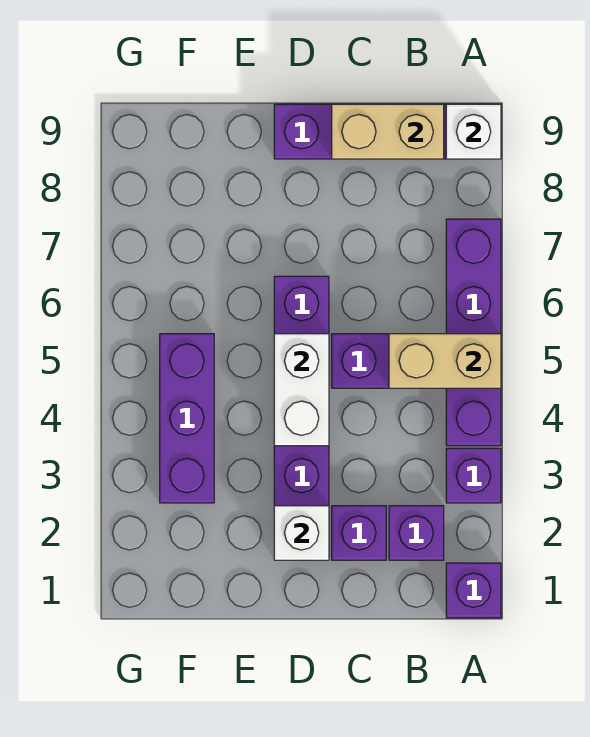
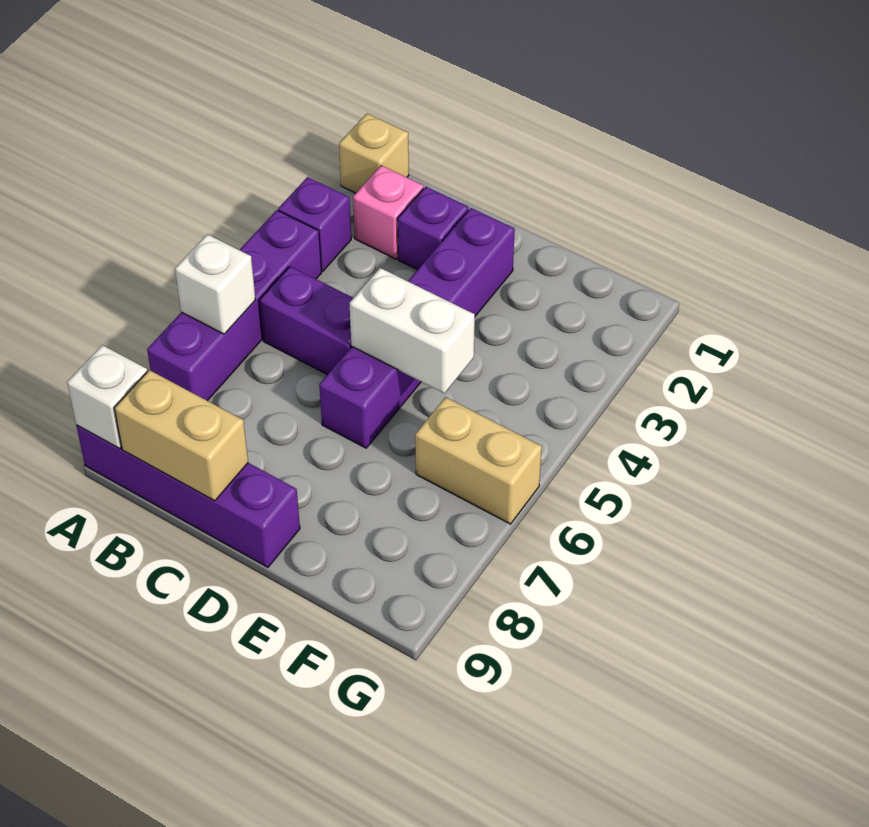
purple 1x1 brick [446,563,501,618] -> tan 1x1 brick [339,113,409,193]
tan 1x2 brick [389,334,501,388] -> tan 1x2 brick moved to [415,397,542,524]
purple 1x1 brick [389,506,444,560] -> pink 1x1 brick [353,166,424,259]
white 1x1 brick [274,506,329,560] -> white 1x1 brick moved to [175,234,255,334]
white 1x2 brick [274,334,329,446] -> white 1x2 brick turned to [349,268,475,393]
purple 1x3 brick [160,334,214,503] -> none

